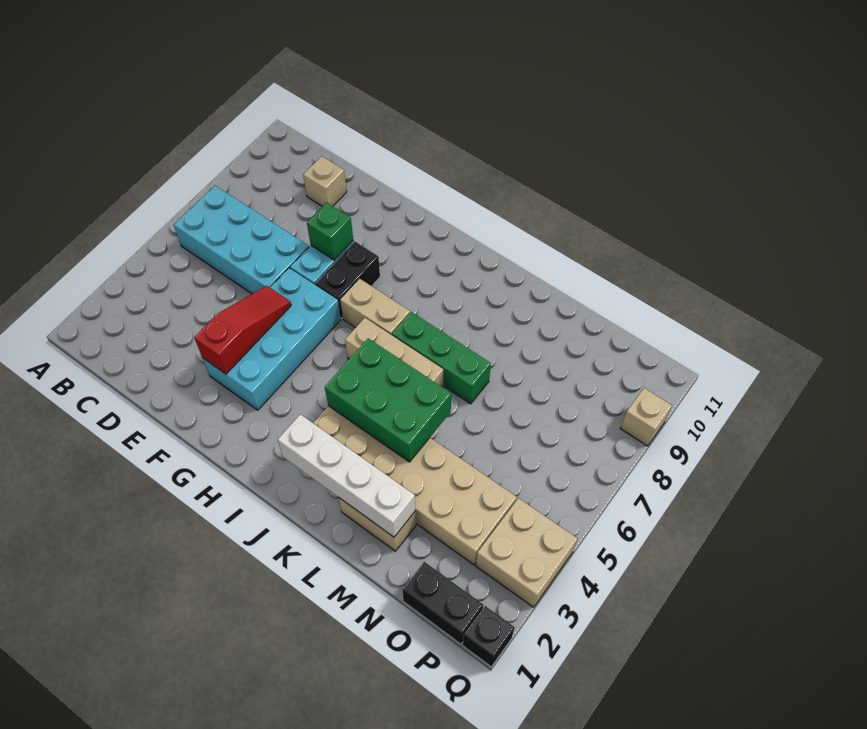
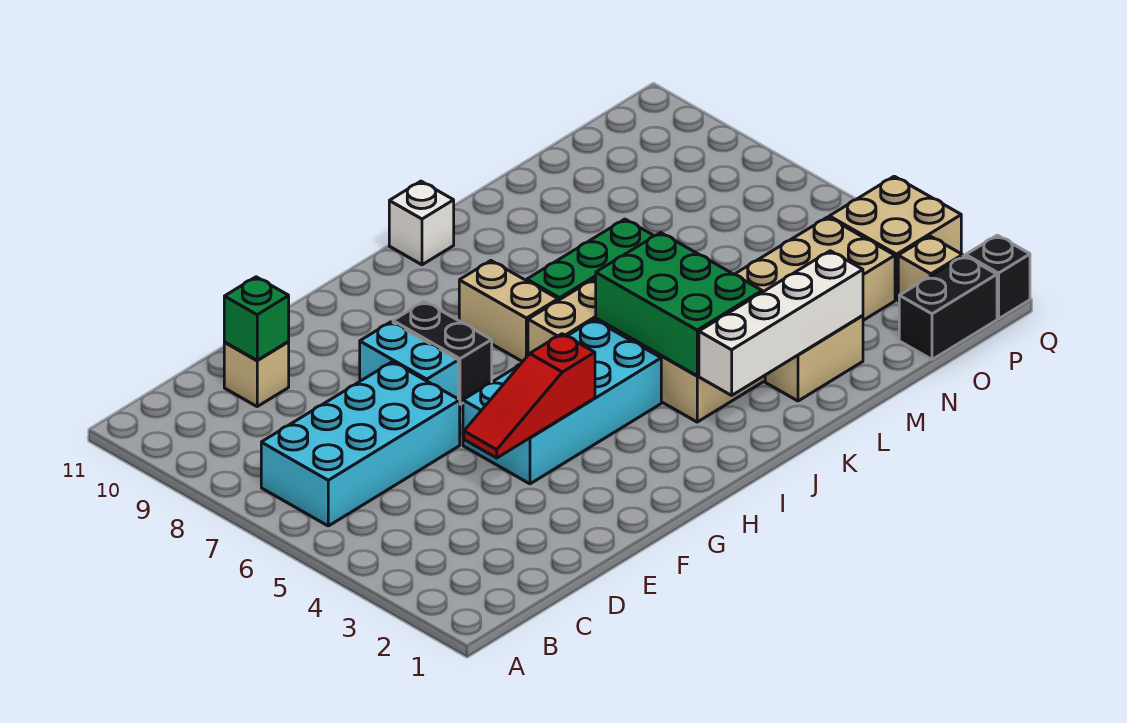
cyan 2x4 brick [203,268,341,410] -> cyan 2x4 brick turned to [463,320,661,484]
red 1x3 slope [194,286,291,374] -> red 1x3 slope turned to [464,334,595,458]
green 1x1 brick [307,203,353,260] -> green 1x1 brick moved to [224,277,289,360]
tan 1x2 brick [340,279,410,335] -> tan 1x2 brick turned to [459,261,558,362]
green 2x3 brick [325,338,451,462] -> green 2x3 brick turned to [596,233,762,376]
none -> white 1x1 brick [389,181,454,265]
tan 1x1 brick [620,388,672,446] -> tan 1x1 brick moved to [898,236,963,301]

